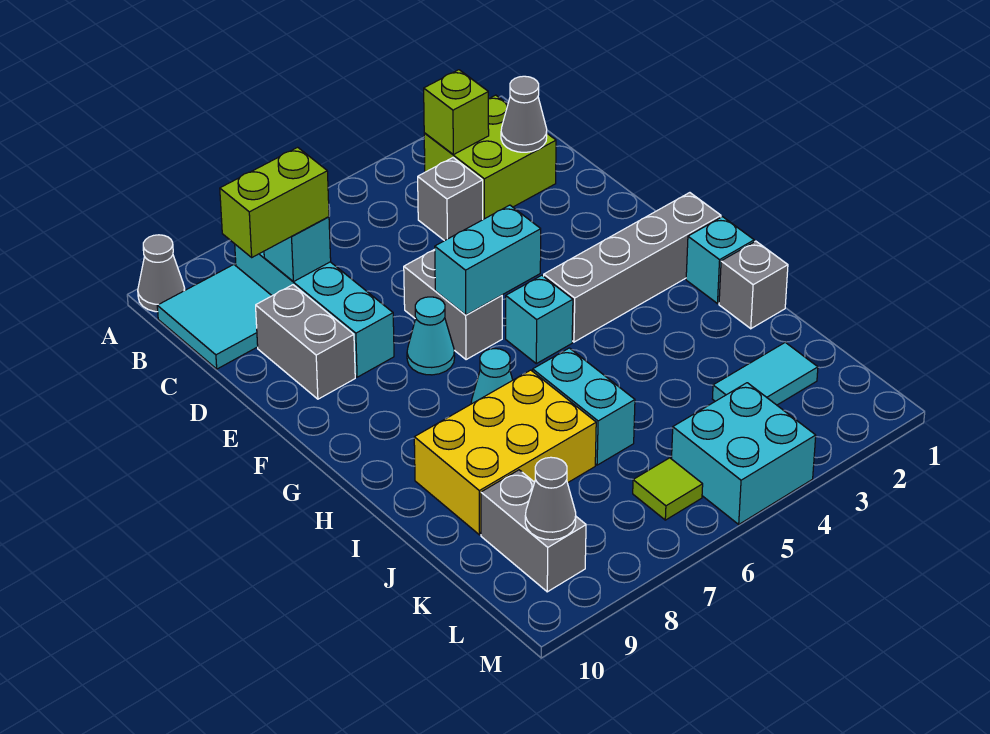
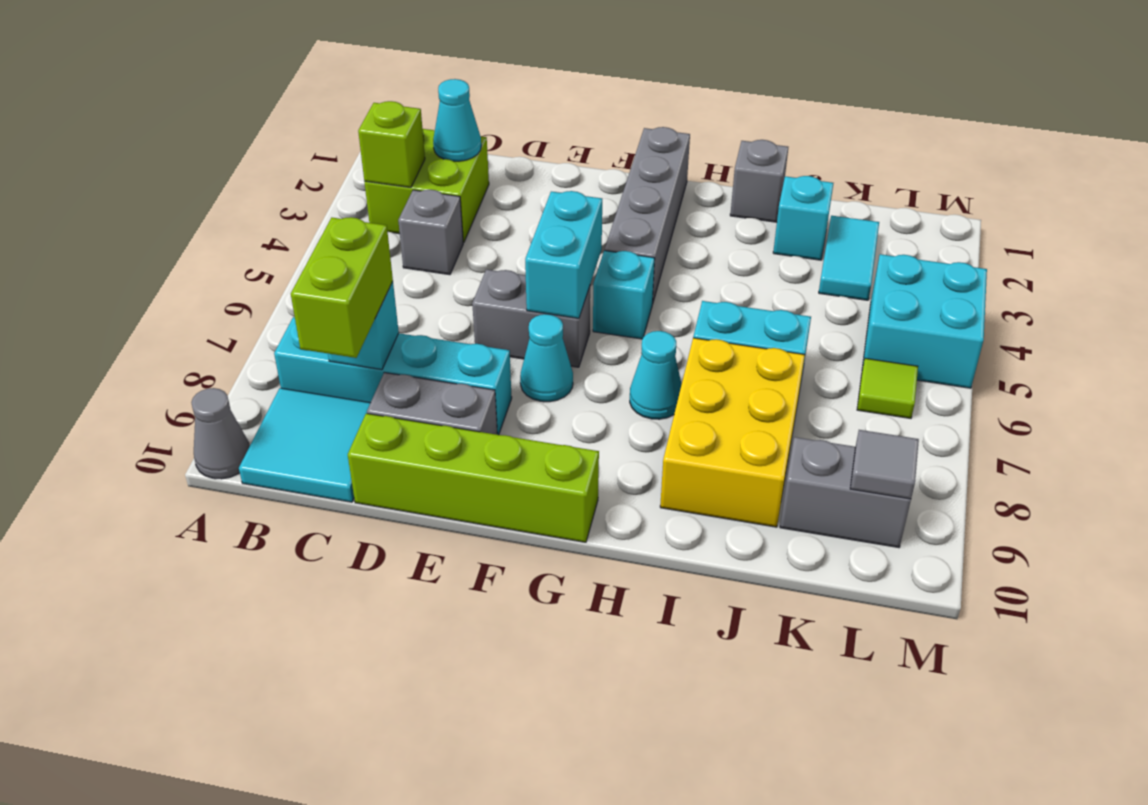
grey 1x1 cone [501,76,547,152] -> cyan 1x1 cone [433,79,481,161]
none -> lime 1x4 brick [348,413,599,542]
cyan 1x1 brick [686,217,754,304] -> cyan 1x1 brick moved to [773,176,833,260]
grey 1x1 cone [525,457,576,540] -> grey 1x1 tile [850,430,919,499]

